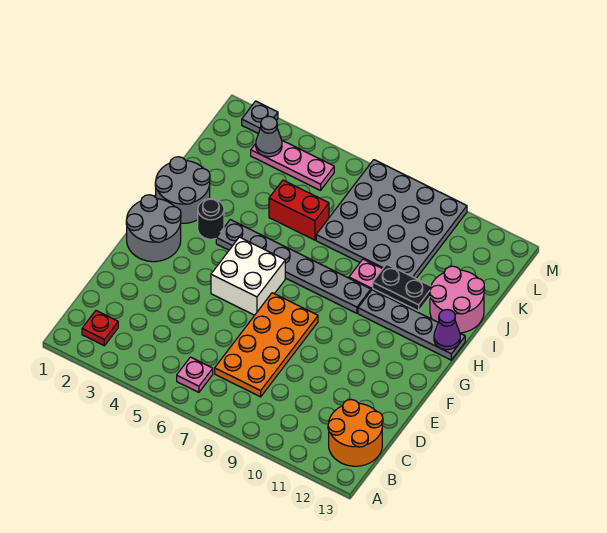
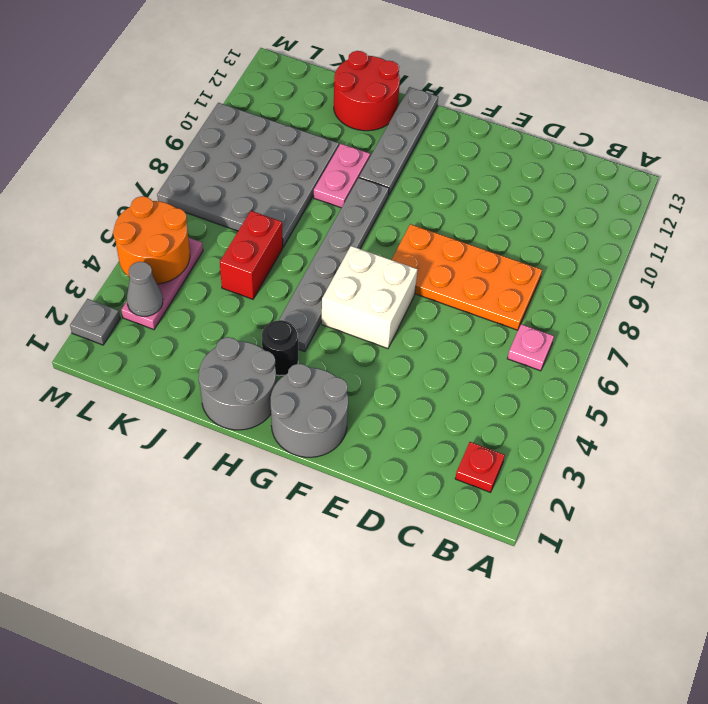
orange 2x2 round brick [328,400,383,466] -> orange 2x2 round brick moved to [113,196,190,284]
purple 1x1 cone [434,309,460,350] -> none
black 1x2 plate [373,264,431,311] -> none
pink 2x2 round brick [430,266,484,333] -> red 2x2 round brick [334,51,400,131]

